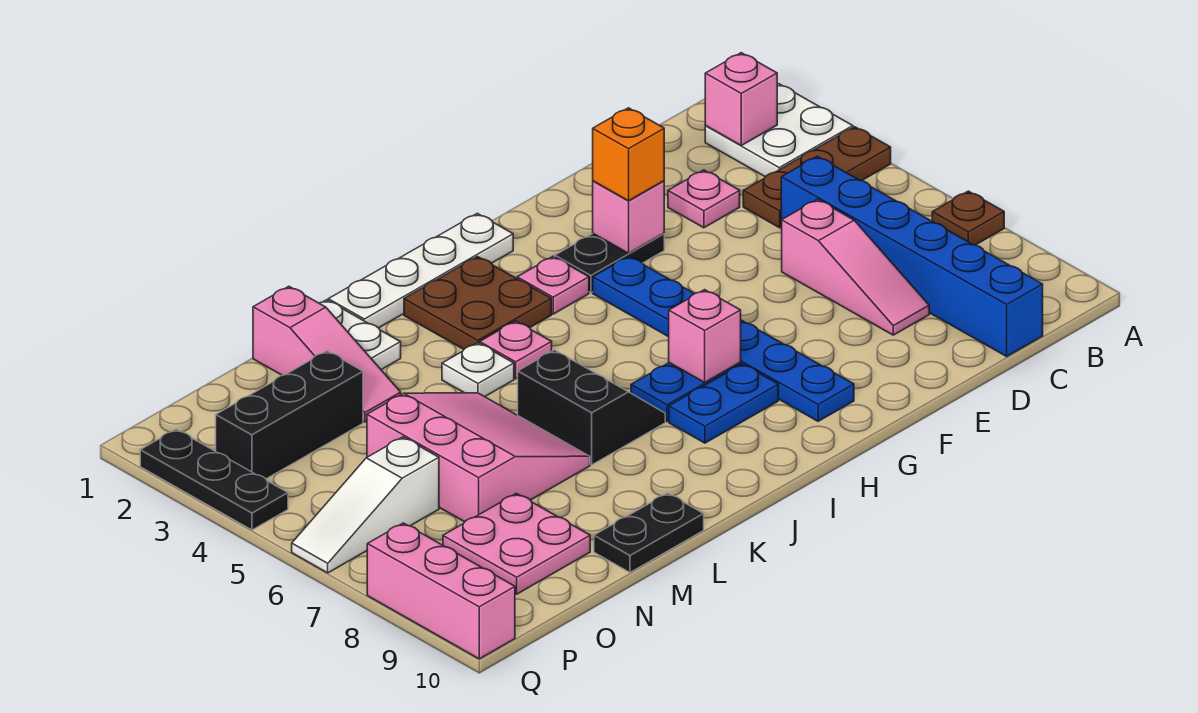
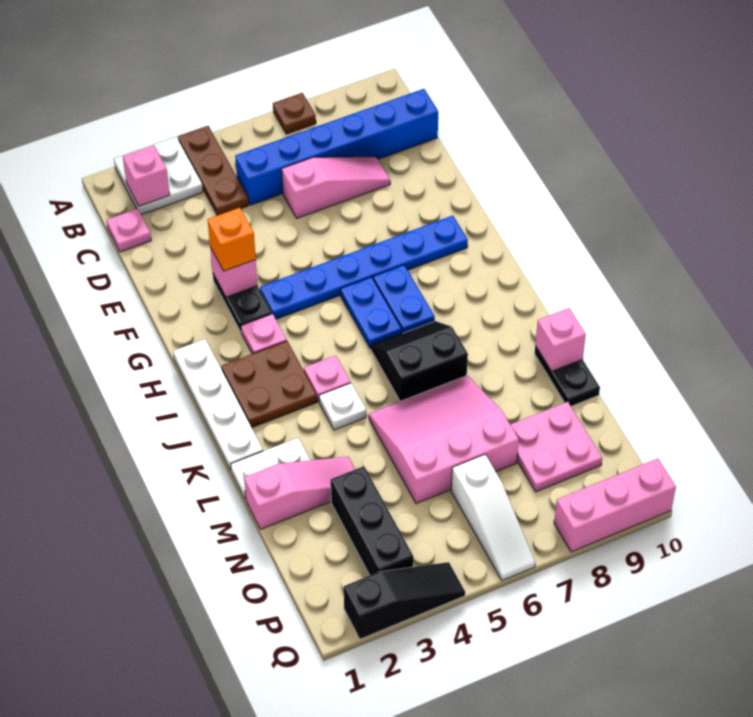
pink 1x1 plate [668,170,740,228] -> pink 1x1 plate moved to [107,209,151,252]
pink 1x1 brick [669,290,741,382] -> pink 1x1 brick moved to [535,308,586,371]
blue 1x2 plate [669,364,778,443] -> blue 1x2 plate moved to [341,277,402,349]
black 1x3 plate [140,429,288,530] -> black 1x3 slope [344,562,465,639]

